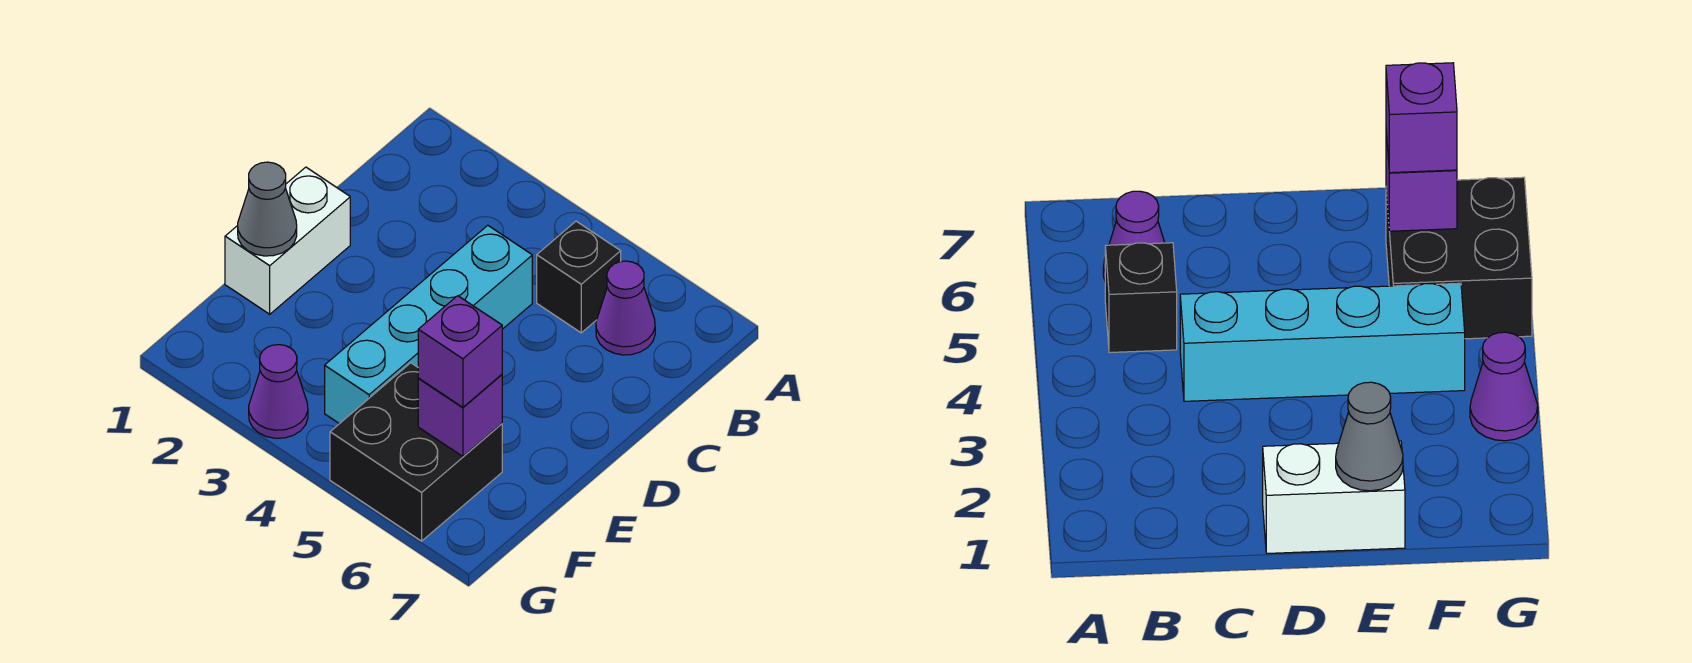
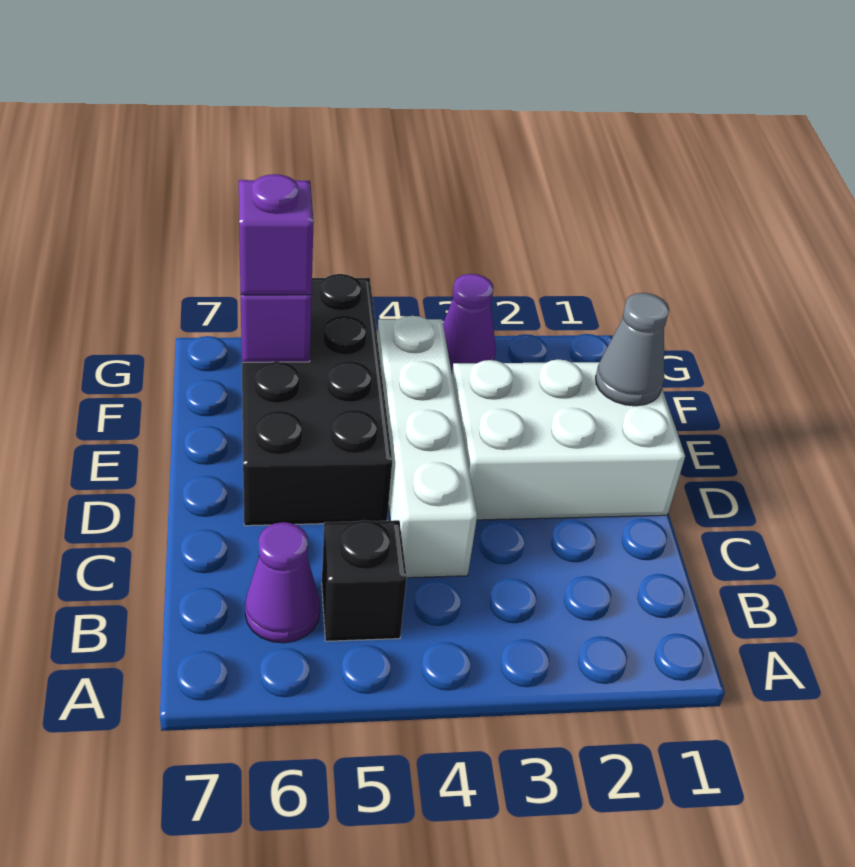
cyan 1x4 brick [325,225,532,424] -> white 1x4 brick [377,316,477,578]
white 1x2 brick [225,167,350,314] -> white 2x3 brick [452,359,685,520]
black 2x2 brick [330,363,502,541] -> black 2x4 brick [242,274,392,526]

